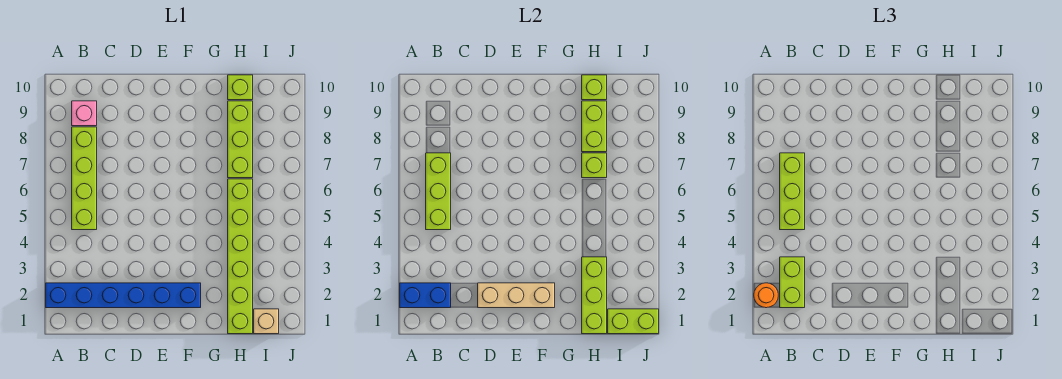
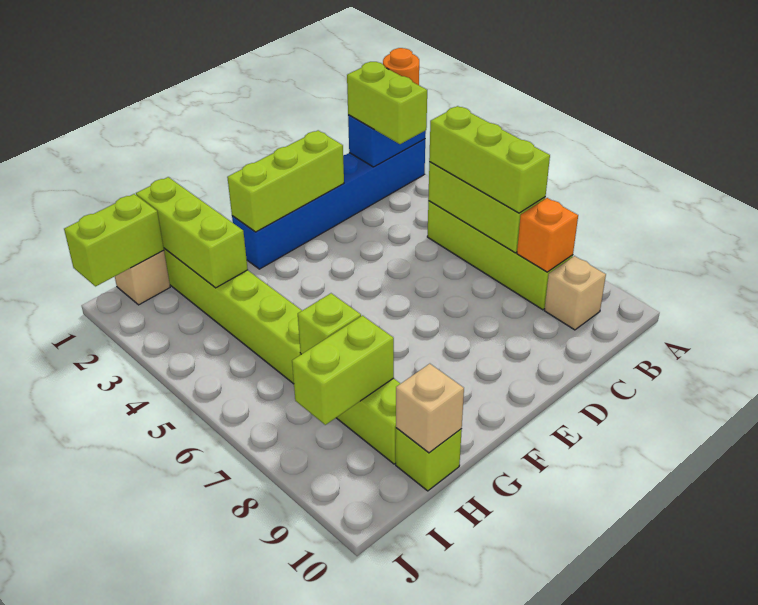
none -> orange 1x1 brick [517,198,578,272]
pink 1x1 brick [72,101,97,126] -> tan 1x1 brick [544,256,606,330]
tan 1x3 brick [478,283,555,308] -> lime 1x3 brick [227,130,344,232]
lime 1x2 brick [582,101,607,152] -> lime 1x2 brick turned to [292,316,394,425]
lime 1x1 brick [582,75,607,100] -> tan 1x1 brick [396,364,464,453]

